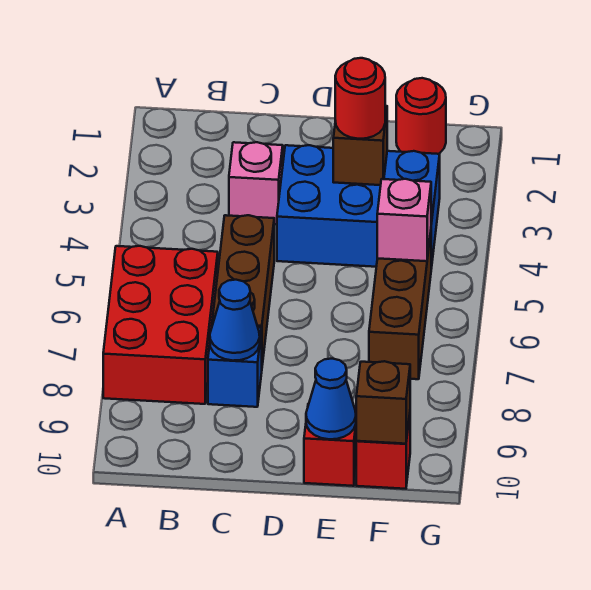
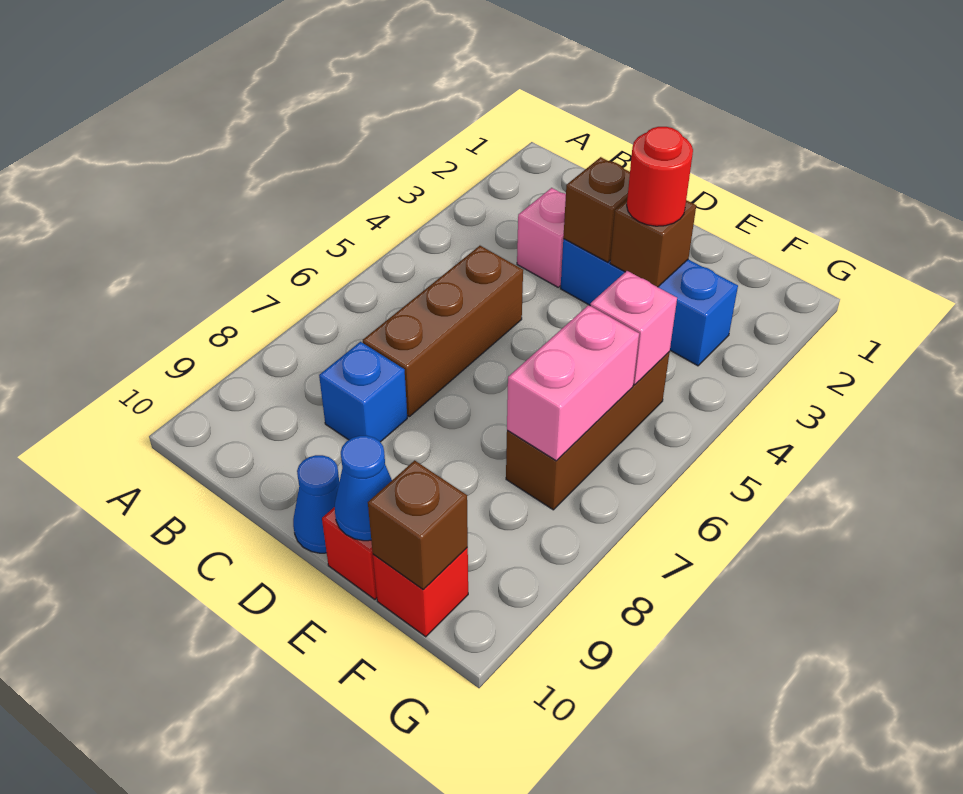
red 2x3 brick [103,246,218,404] -> none
blue 1x1 cone [210,280,260,361] -> blue 1x1 cone moved to [293,455,339,553]
blue 2x3 brick [277,145,440,269] -> blue 1x3 brick [561,239,738,366]
none -> brown 1x1 brick [563,157,630,262]
red 1x1 round brick [396,78,446,154] -> none
none -> pink 1x2 brick [507,305,639,461]

